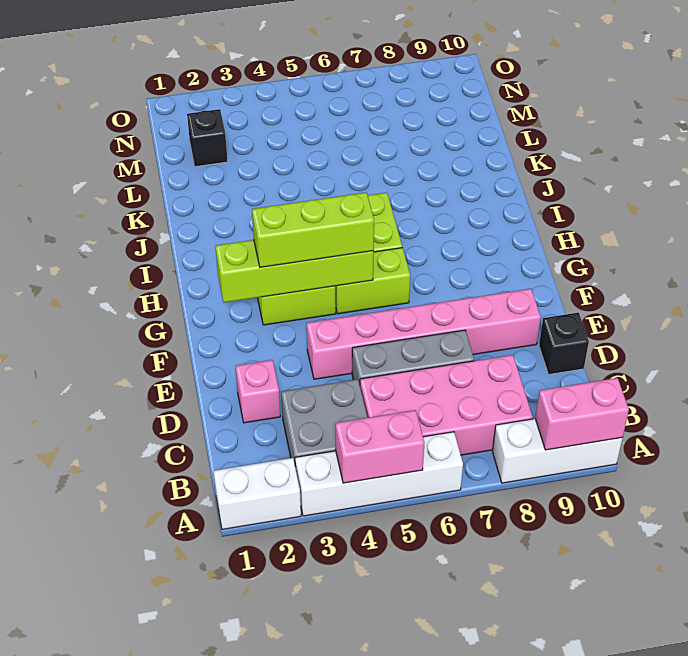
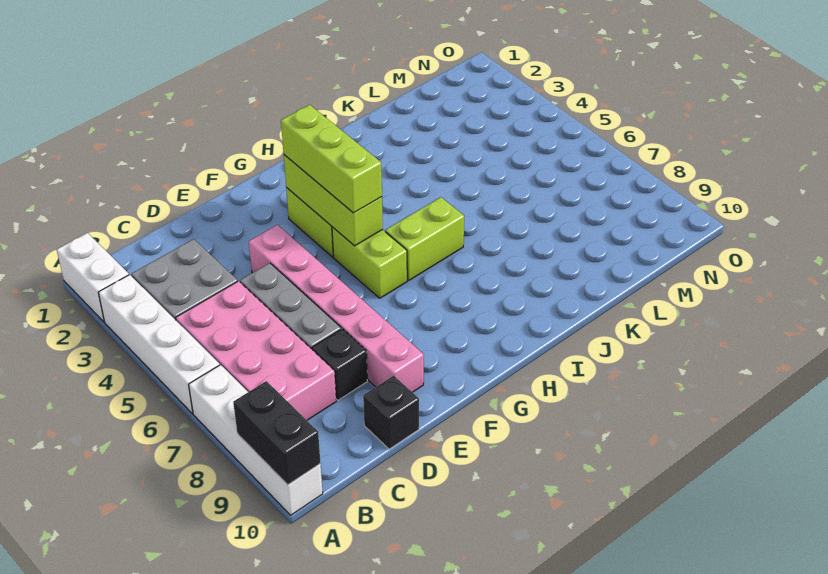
pink 1x2 brick [336,410,424,483] -> none
white 1x3 brick [493,419,622,483] -> white 1x4 brick [189,365,323,515]
pink 1x2 brick [535,378,629,450] -> black 1x2 brick [233,381,320,485]
pink 1x1 brick [236,360,280,423] -> none
lime 1x4 brick [215,240,374,303] -> lime 1x3 brick [284,155,383,246]
black 1x1 brick [187,109,228,167] -> black 1x1 brick moved to [312,329,367,400]

